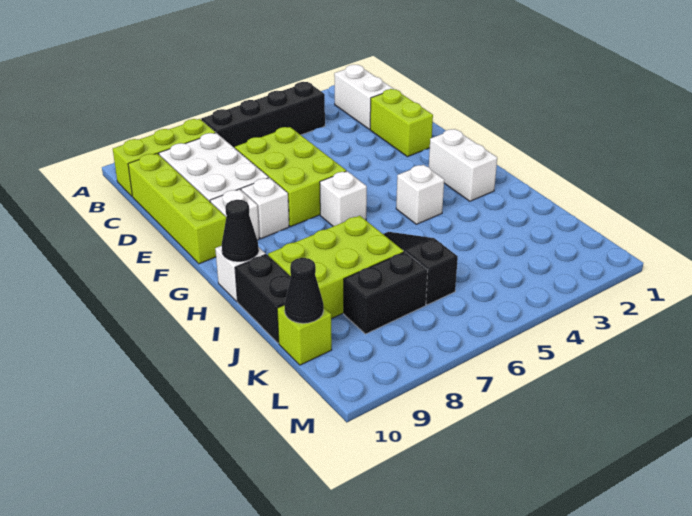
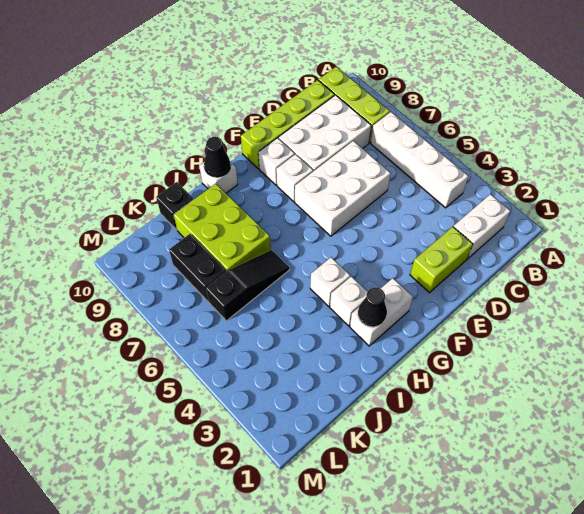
black 1x4 brick [201,82,325,148] -> white 1x4 brick [371,112,468,208]
lime 2x3 brick [235,127,346,226] -> white 2x3 brick [295,141,391,236]
white 1x1 brick [320,171,367,226] -> white 1x1 brick moved to [330,276,368,326]
black 1x2 brick [235,254,291,343] -> black 1x1 brick [156,182,194,230]
lime 1x1 brick [277,305,332,365] -> none
black 1x1 cone [284,258,324,323] -> black 1x1 cone moved to [358,288,387,327]

